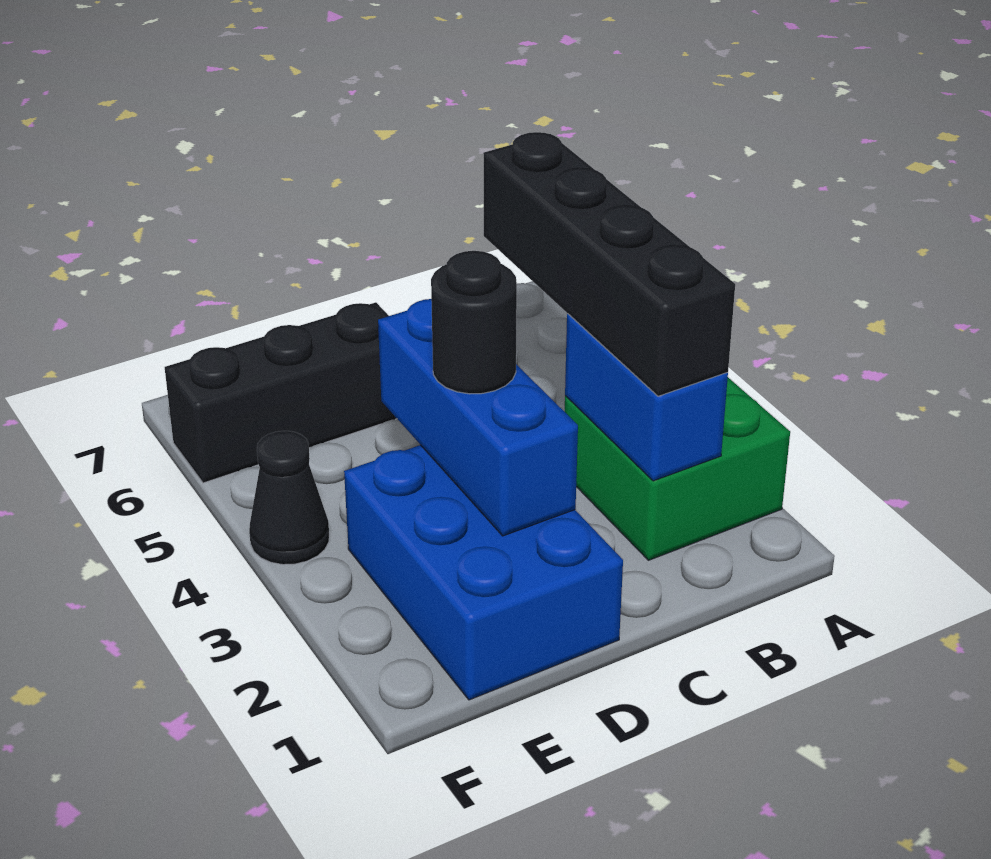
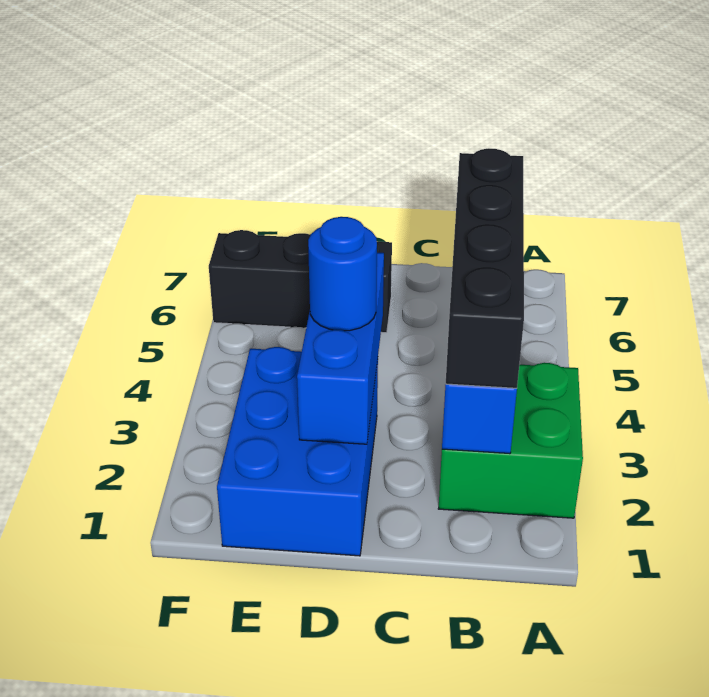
black 1x1 round brick [431,251,517,394] -> blue 1x1 round brick [308,217,377,331]
black 1x1 cone [249,431,329,565] -> none

